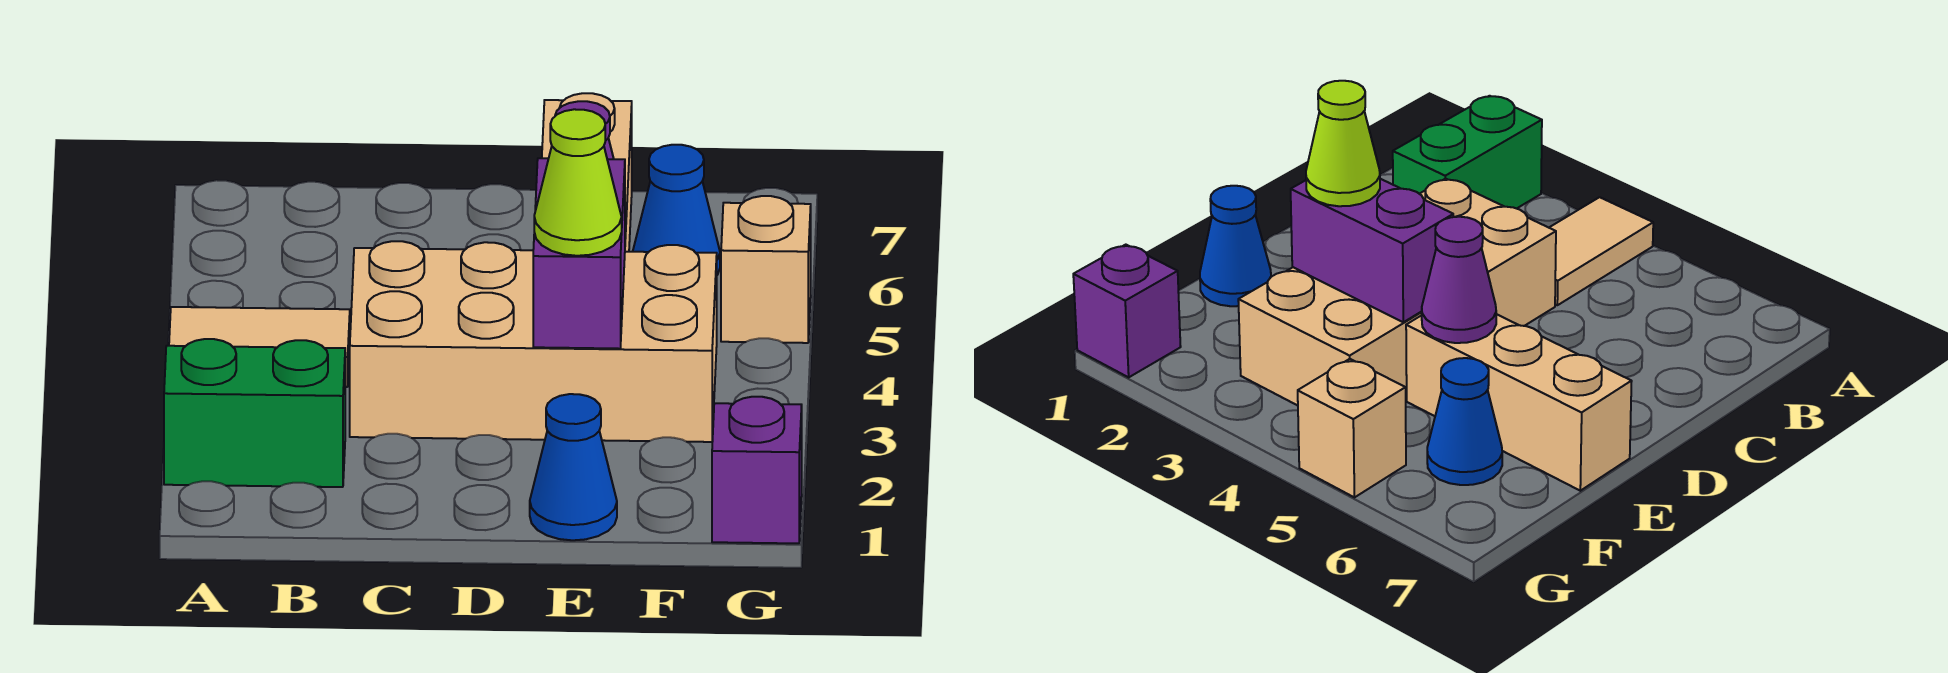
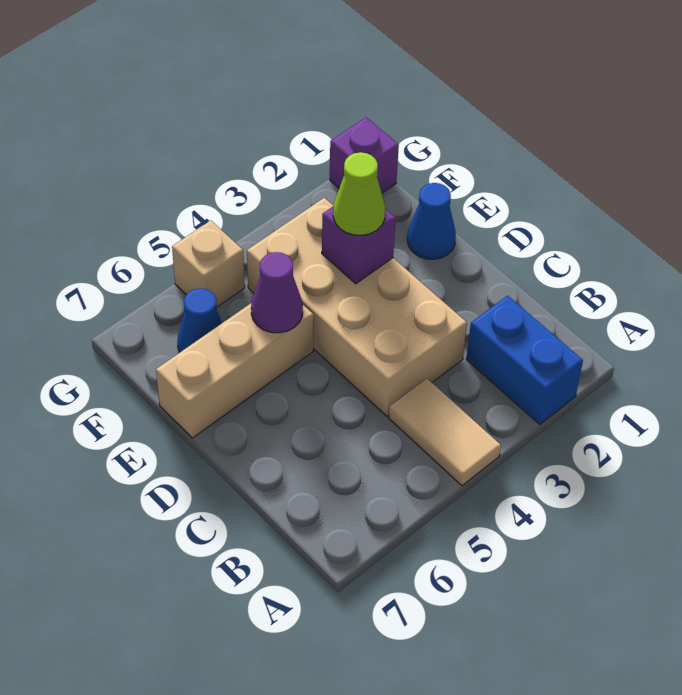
green 1x2 brick [164,339,345,487] -> blue 1x2 brick [466,296,583,425]
purple 1x2 brick [533,158,625,349] -> purple 1x1 brick [322,206,396,284]

